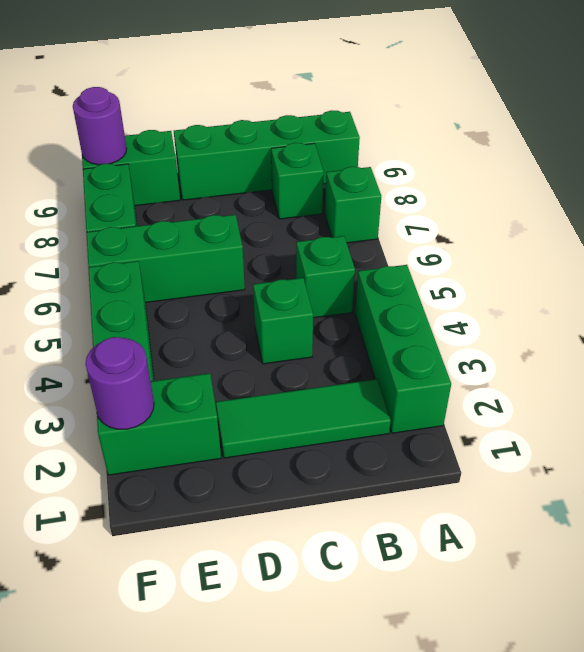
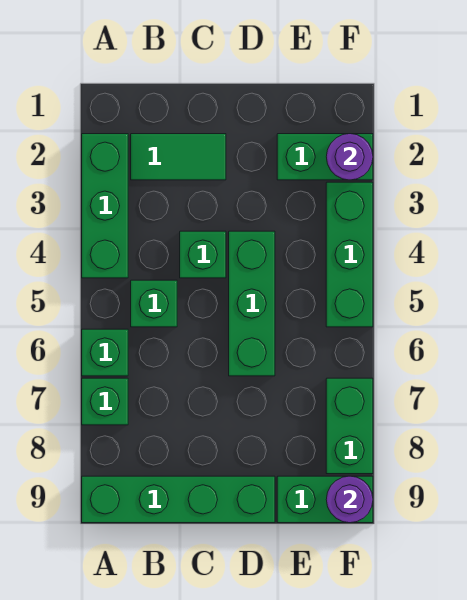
green 1x3 tile [216,379,391,458] -> green 1x2 tile [131,134,226,180]
green 1x1 brick [271,143,324,219] -> green 1x1 brick moved to [82,329,128,376]
green 1x3 brick [86,215,245,303] -> green 1x3 brick turned to [229,231,275,376]

